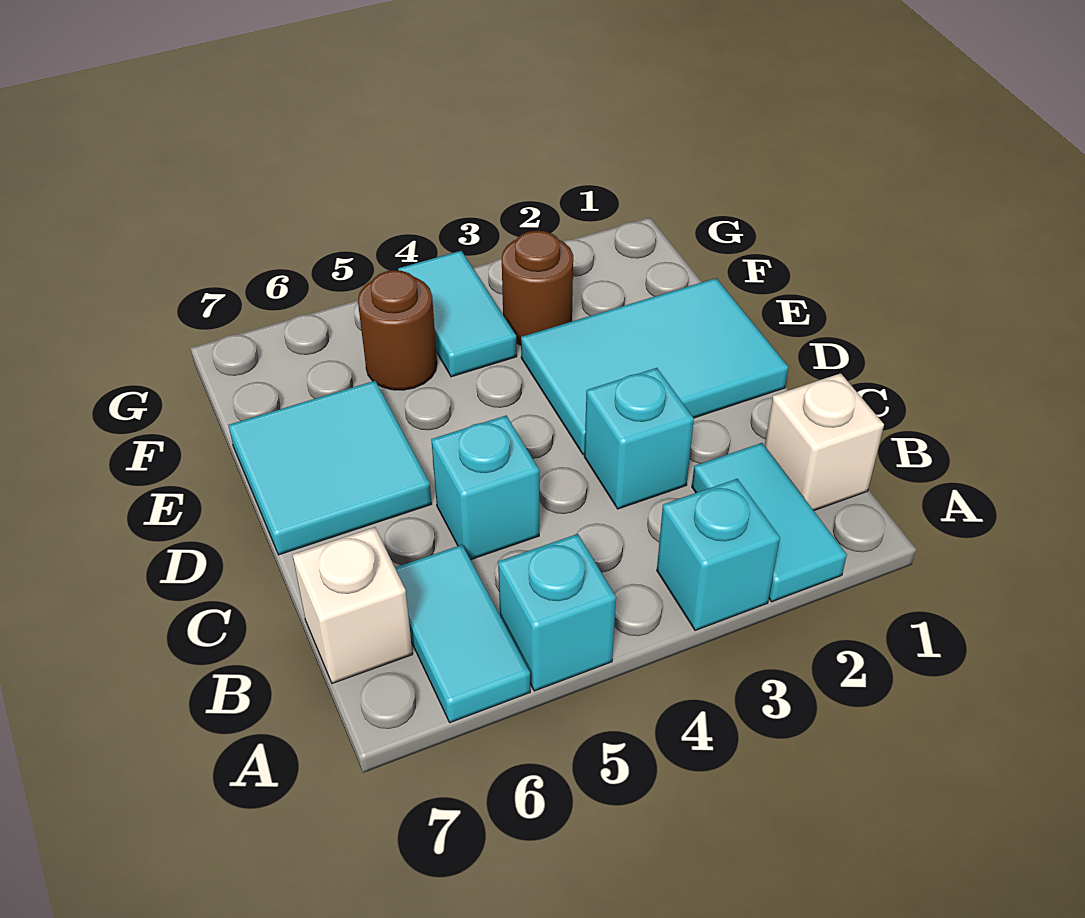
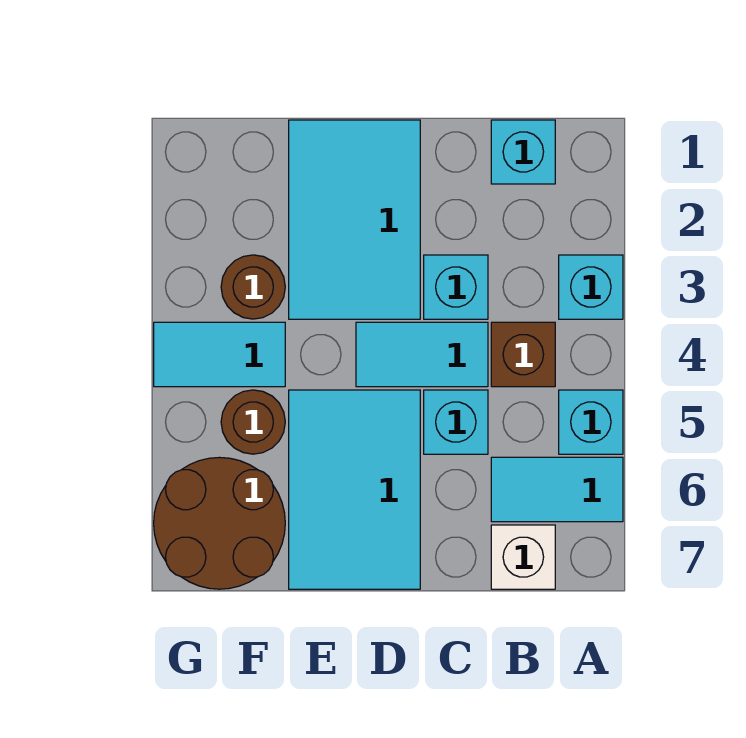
cyan 1x2 tile [692,443,847,602] -> cyan 1x2 tile moved to [356,322,488,387]
white 1x1 brick [765,373,884,511] -> cyan 1x1 brick [491,120,555,184]
none -> brown 1x1 brick [491,322,555,387]
cyan 2x2 tile [228,381,432,555] -> cyan 2x3 tile [289,390,420,589]
none -> brown 2x2 round brick [154,457,285,589]

